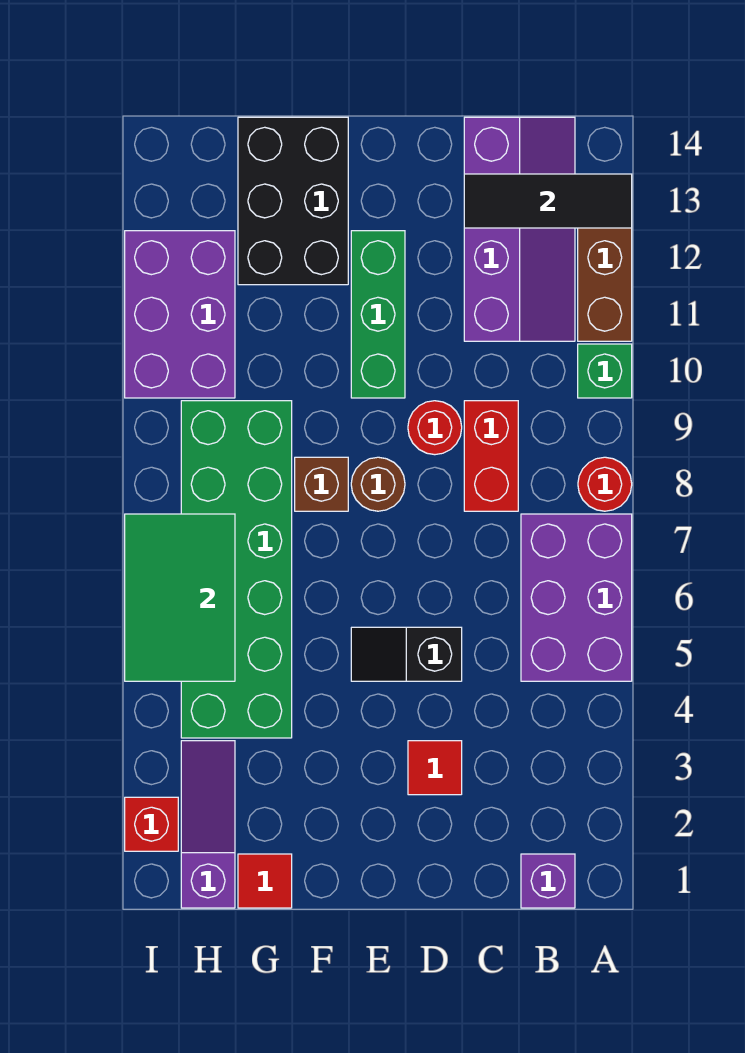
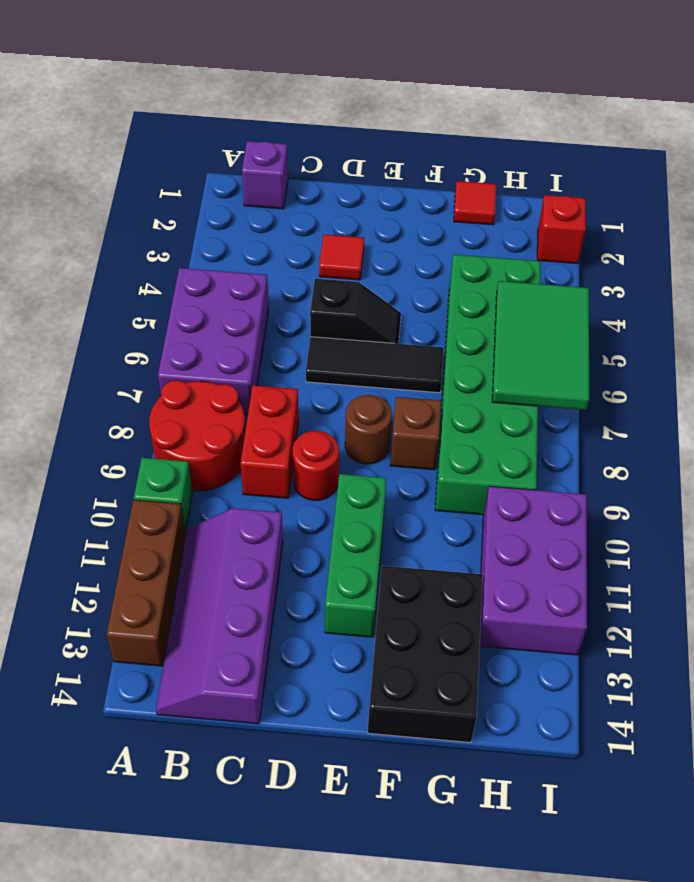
red 1x1 round brick [578,457,632,511] -> red 2x2 round brick [149,380,246,491]
black 1x3 tile [464,174,632,228] -> black 1x3 tile moved to [306,337,444,393]
purple 1x3 slope [181,741,235,908] -> none

